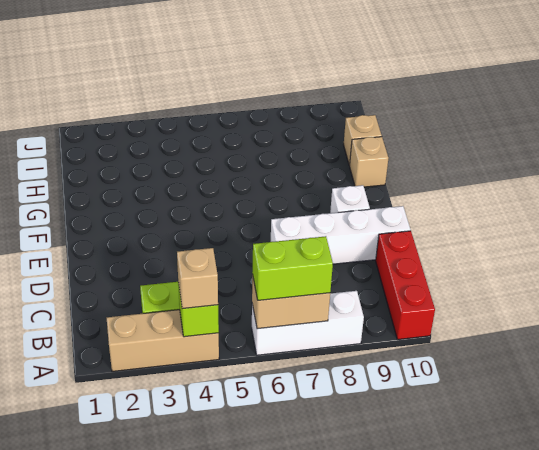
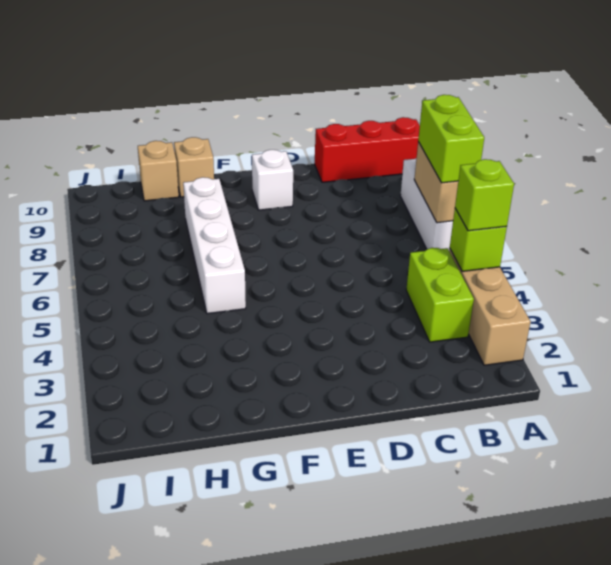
tan 1x1 brick [177,248,218,309] -> lime 1x1 brick [455,159,514,231]
white 1x4 brick [271,206,410,264] -> white 1x4 brick moved to [183,177,246,314]

